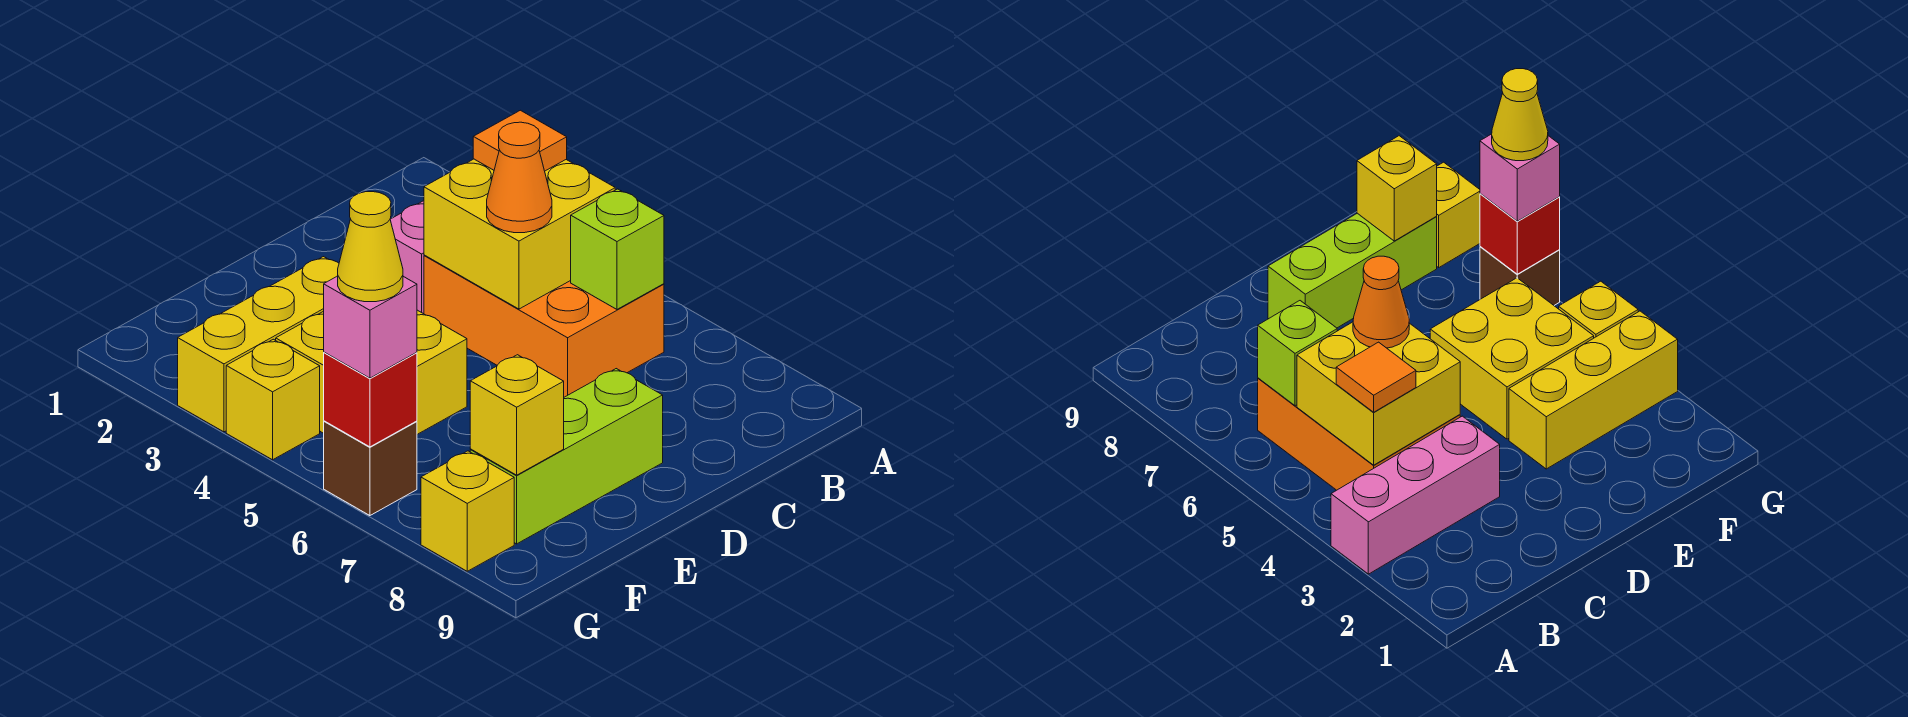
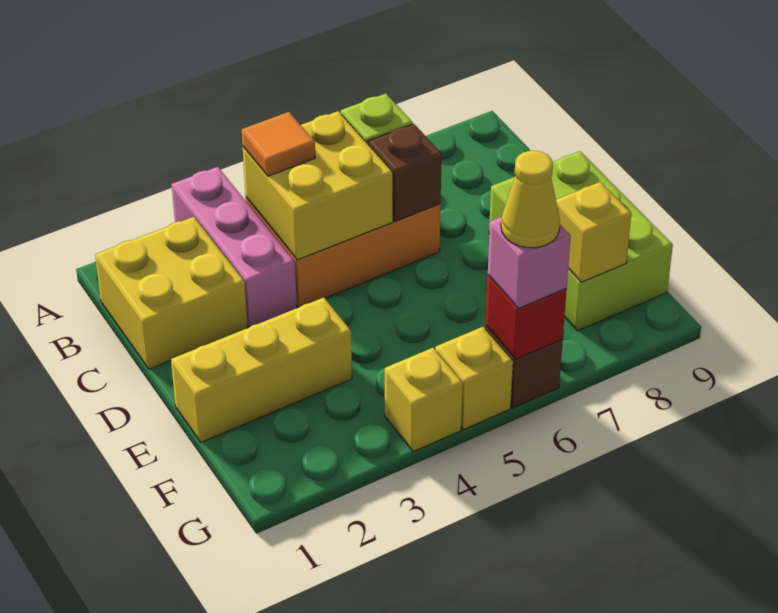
orange 1x1 cone [487,122,552,233] -> none
none -> brown 1x1 brick [368,124,442,221]
lime 1x3 brick [470,369,663,544] -> lime 2x3 brick [489,151,673,331]
yellow 1x3 brick [178,257,339,432] -> yellow 1x3 brick turned to [171,298,352,442]
yellow 2x2 brick [276,310,467,434] -> yellow 2x2 brick moved to [95,217,247,369]
yellow 1x1 brick [421,451,514,571] -> yellow 1x1 brick moved to [435,327,513,430]

